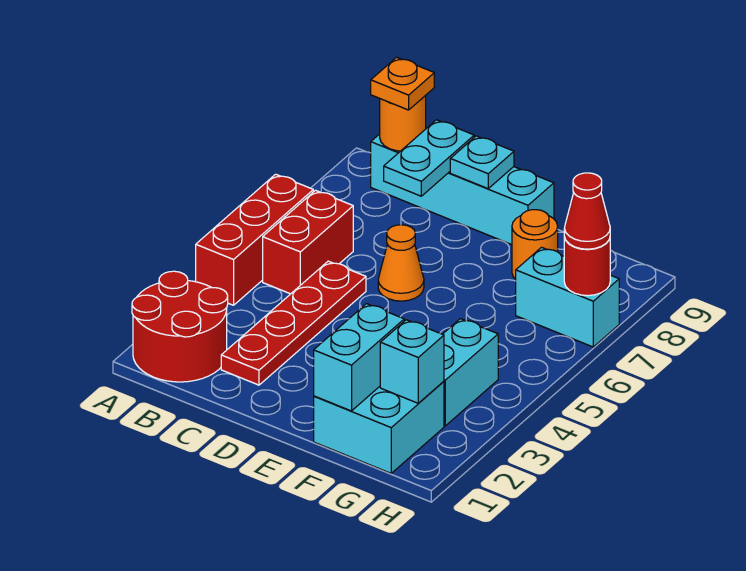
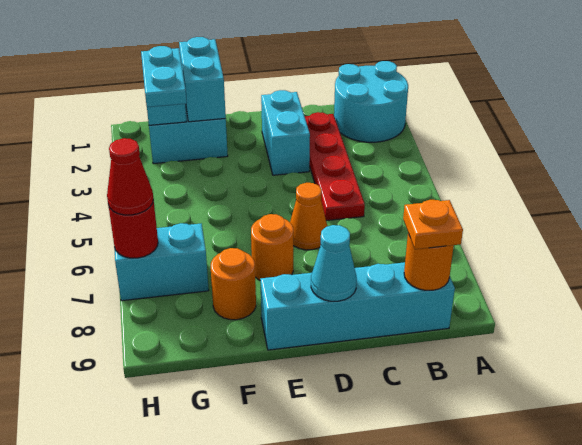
red 2x2 round brick [132,271,228,382] -> cyan 2x2 round brick [334,61,408,142]
red 1x3 brick [196,174,313,305] -> none
red 1x2 brick [263,190,353,294] -> none
cyan 1x2 plate [384,120,474,196] -> cyan 1x2 plate moved to [141,46,187,107]
cyan 1x1 plate [450,136,514,189] -> cyan 1x1 cone [311,225,357,301]
none -> orange 1x1 round brick [251,214,293,280]
cyan 1x2 brick [443,319,498,426] -> cyan 1x2 brick moved to [261,90,310,175]

